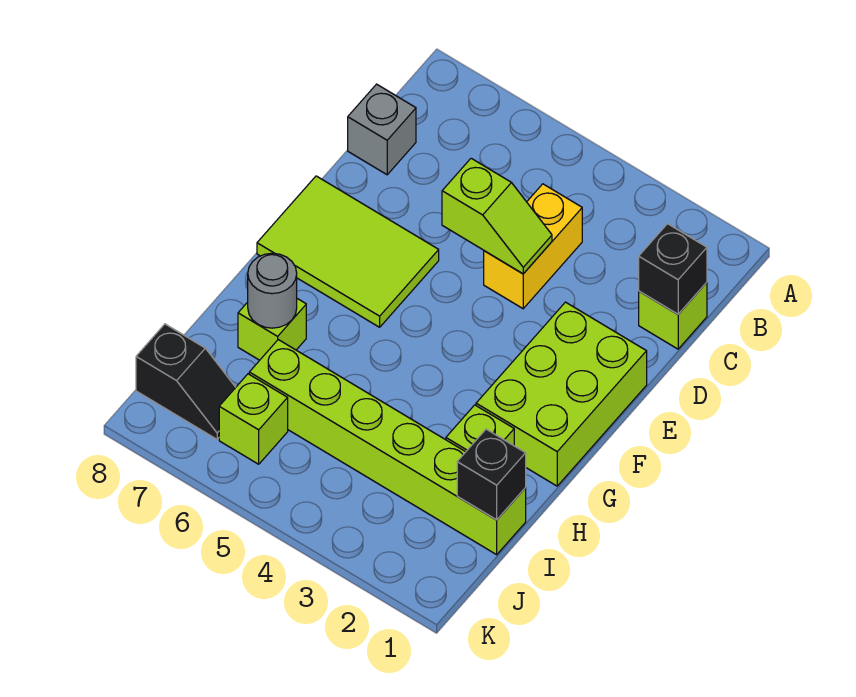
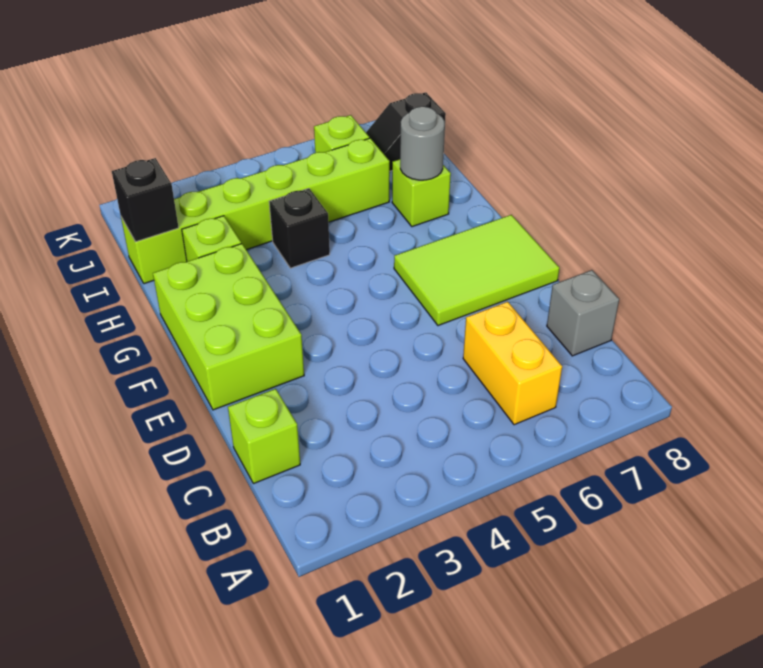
black 1x1 brick [639,224,707,314] -> black 1x1 brick moved to [269,188,330,268]
yellow 1x2 brick [484,184,582,309] -> yellow 1x2 brick moved to [463,302,562,425]
lime 1x2 slope [442,158,552,274] -> none

